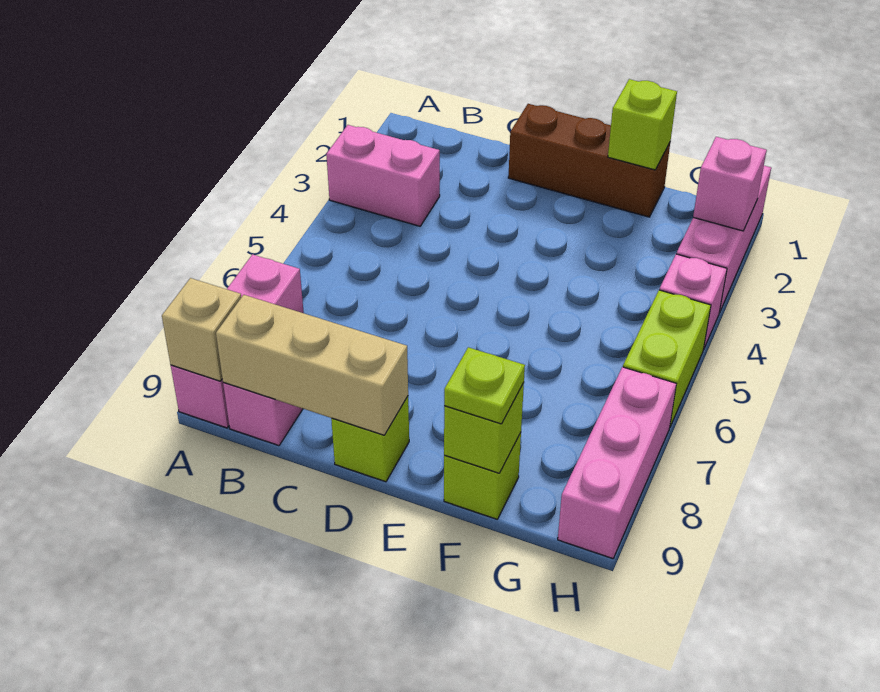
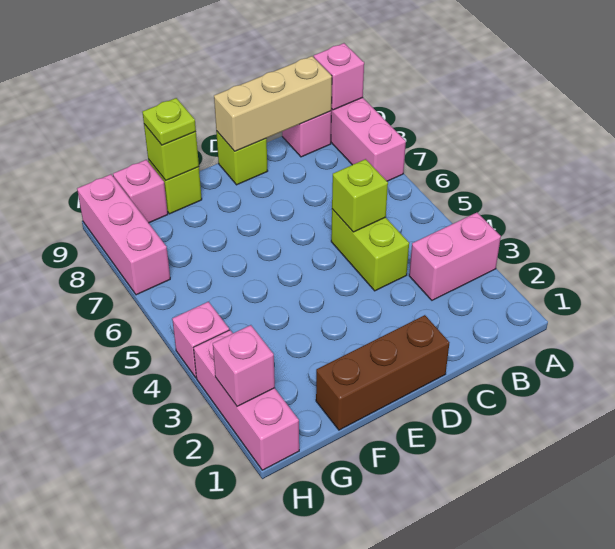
tan 1x1 brick [162,278,241,381] -> pink 1x1 brick [314,43,364,110]
lime 1x1 brick [608,79,677,170] -> lime 1x1 brick moved to [332,159,388,232]
none -> pink 1x1 brick [113,160,168,223]
lime 1x2 brick [623,290,711,426] -> lime 1x2 brick moved to [331,209,409,291]

